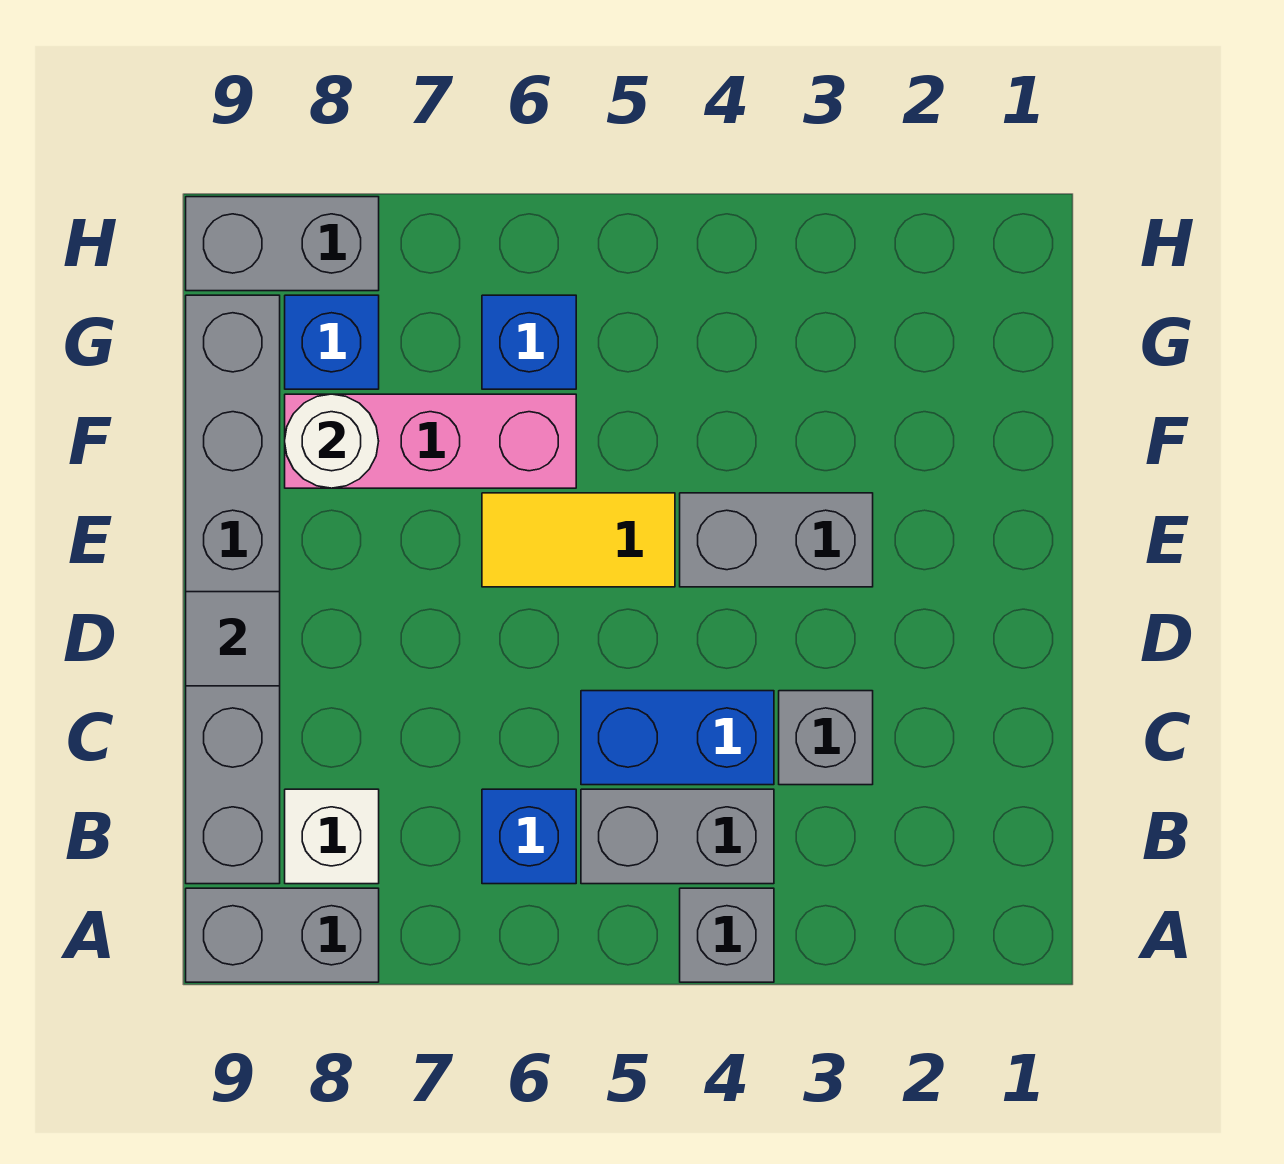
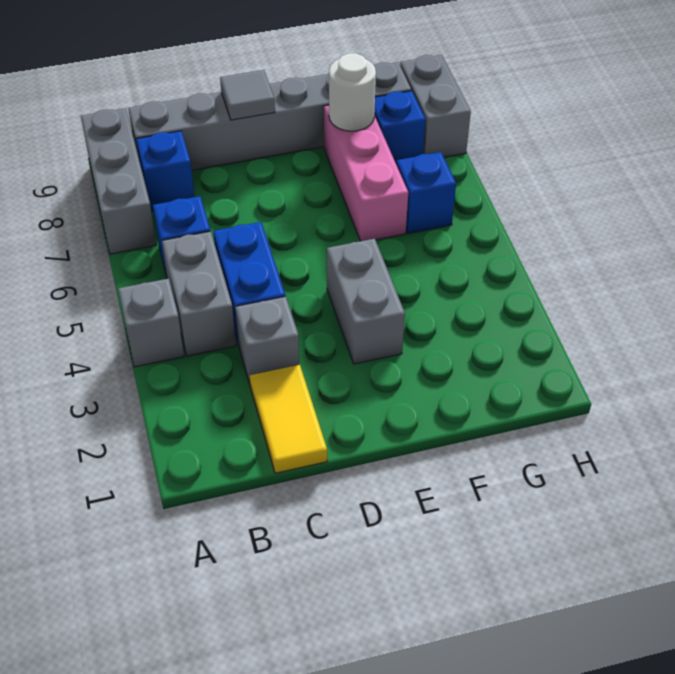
grey 1x2 brick [186,888,379,982] -> grey 1x3 brick [81,108,156,254]
white 1x1 brick [285,789,379,884] -> blue 1x1 brick [136,131,194,211]
yellow 1x2 tile [482,493,675,587] -> yellow 1x2 tile moved to [250,365,327,473]

